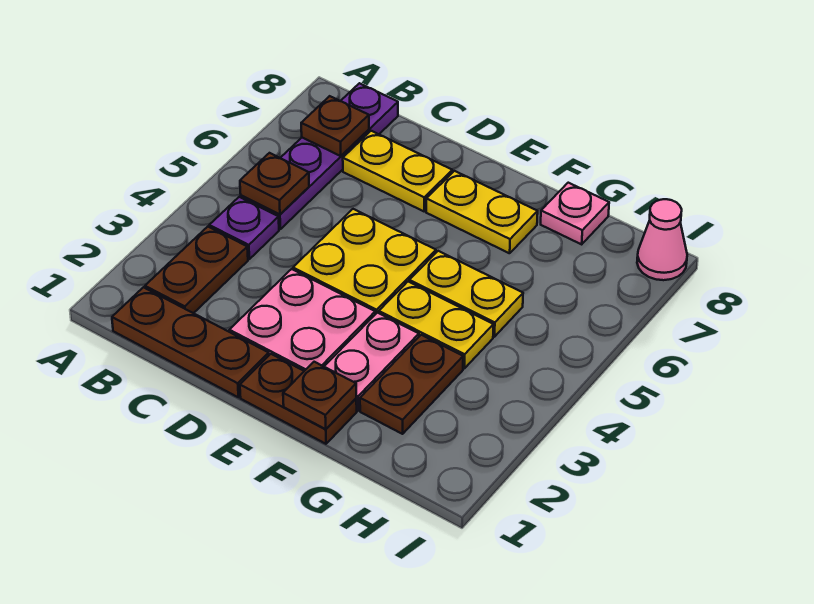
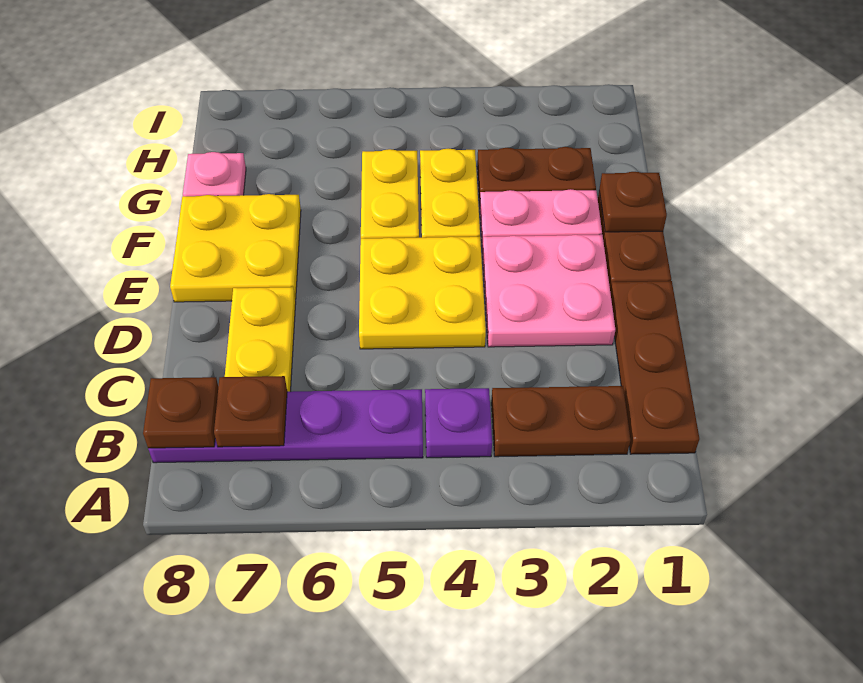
brown 1x1 plate [240,153,309,215] -> brown 1x1 plate moved to [143,377,218,448]
yellow 1x2 plate [426,171,538,253] -> yellow 2x2 plate [170,194,301,302]
pink 1x1 cone [637,199,687,280] -> none

